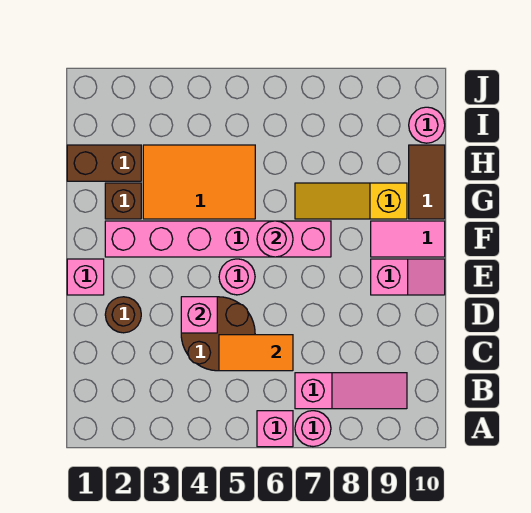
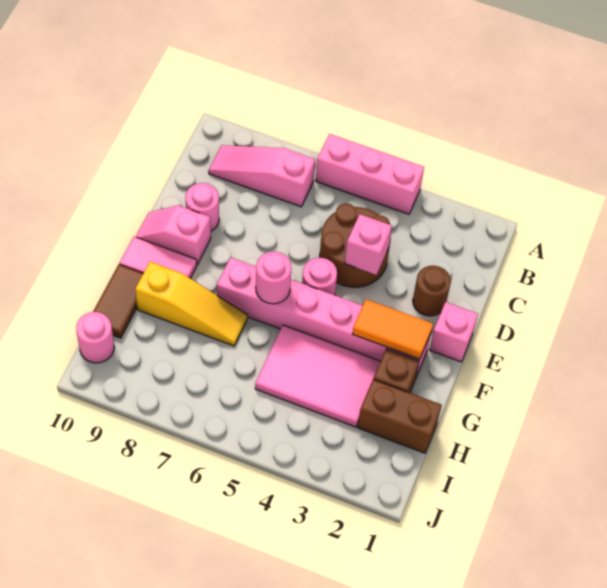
pink 1x1 brick [257,411,293,447] -> pink 1x3 brick [316,134,424,214]
pink 1x1 round brick [295,411,331,447] -> pink 1x1 round brick moved to [185,183,219,231]
orange 1x2 tile [219,335,293,371] -> orange 1x2 tile moved to [352,299,433,359]
orange 2x3 tile [143,145,255,219] -> pink 2x3 tile [255,325,381,427]

